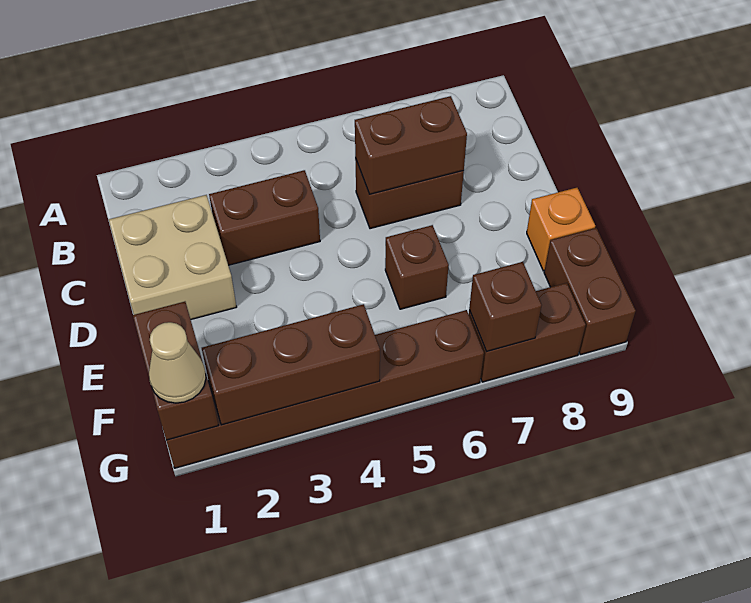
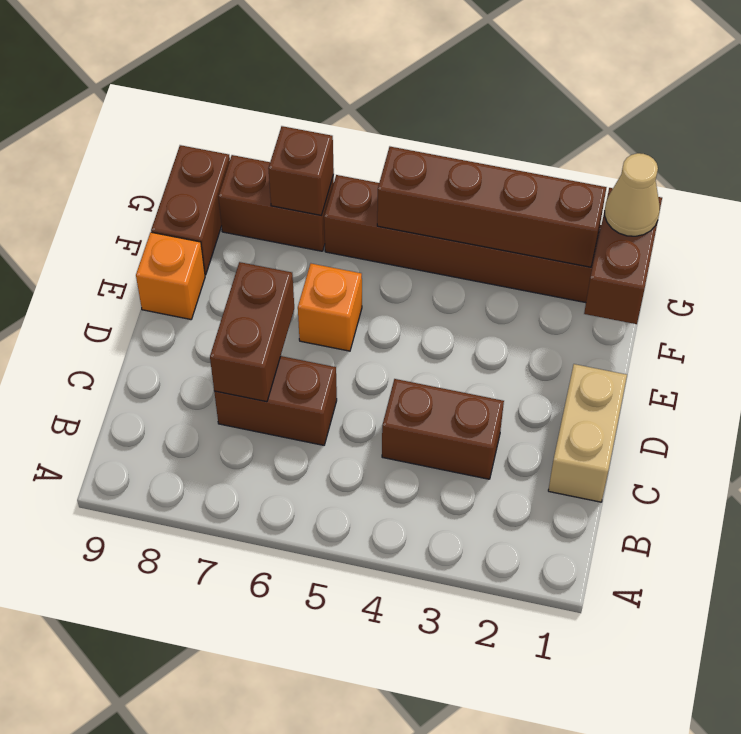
tan 2x2 brick [109,195,236,319] -> tan 1x2 brick [548,364,627,502]
brown 1x2 brick [355,96,467,194] -> brown 1x2 brick turned to [210,262,294,402]
brown 1x1 brick [385,225,449,309] -> orange 1x1 brick [298,264,362,351]
brown 1x3 brick [202,304,380,425] -> brown 1x4 brick [377,147,607,267]

